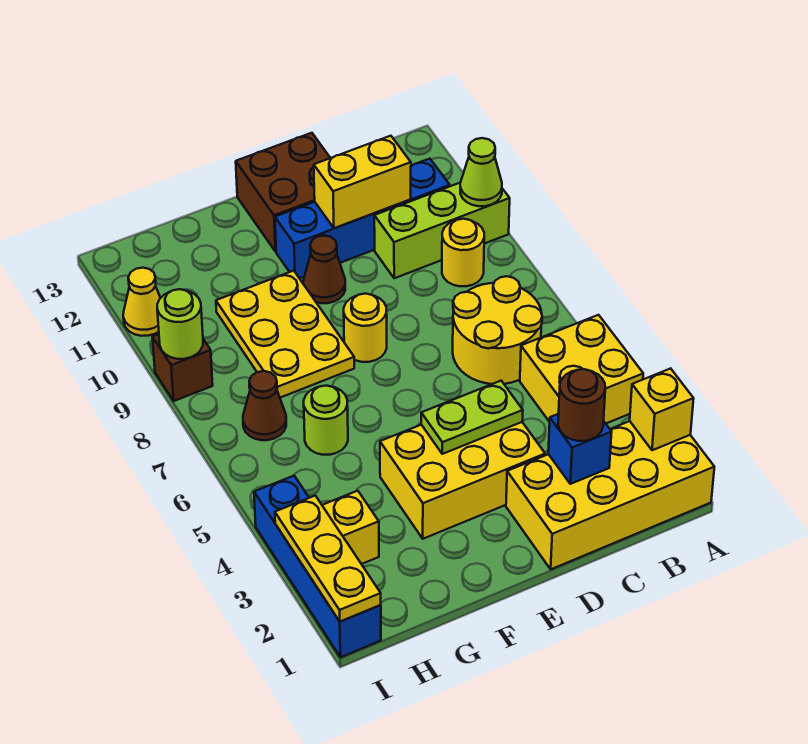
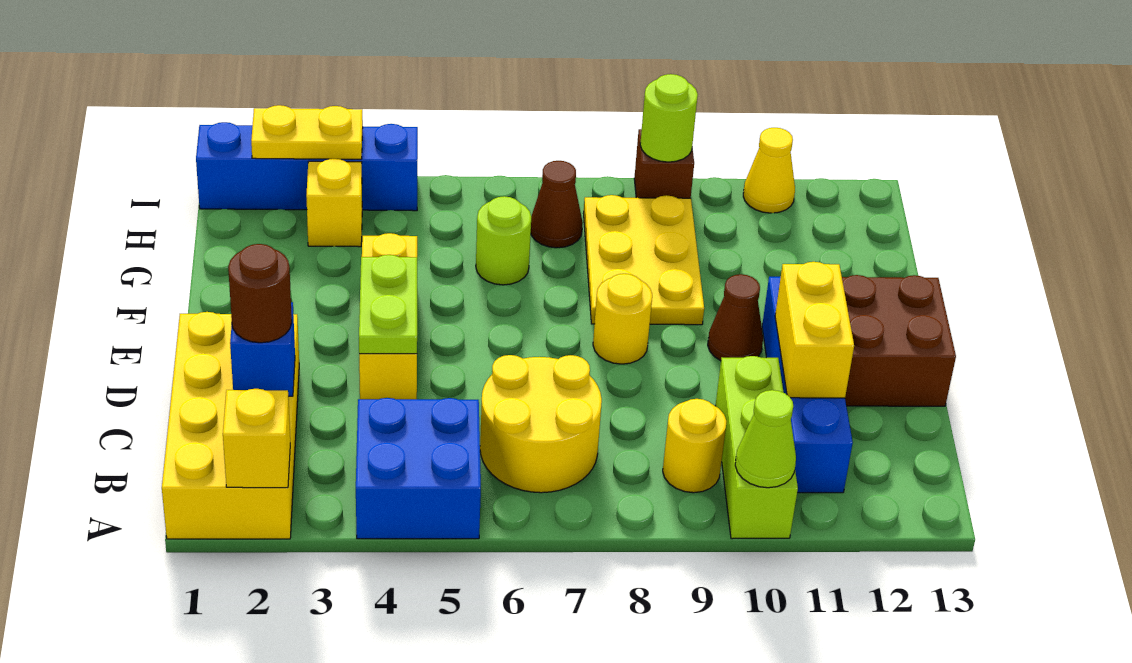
yellow 2x2 brick [520,315,643,423] -> blue 2x2 brick [356,398,481,539]
yellow 2x3 brick [380,422,545,539] -> yellow 1x3 brick [359,233,417,399]
yellow 2x3 plate [216,271,354,398] -> yellow 2x3 plate turned to [584,195,704,325]
yellow 1x3 plate [275,496,381,621] -> yellow 1x2 plate [251,105,363,159]

